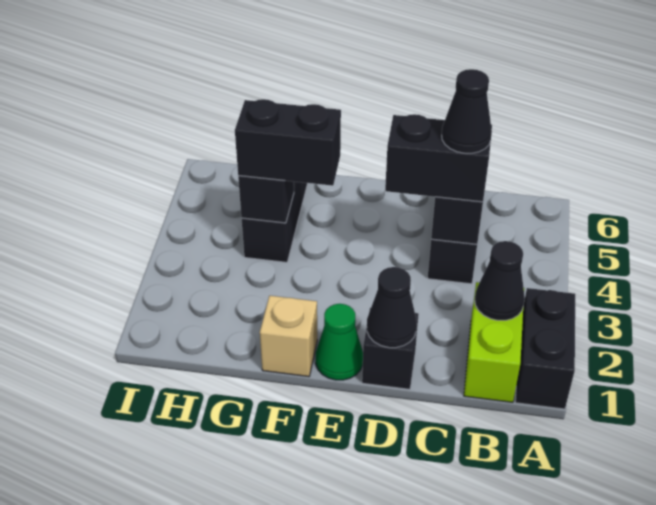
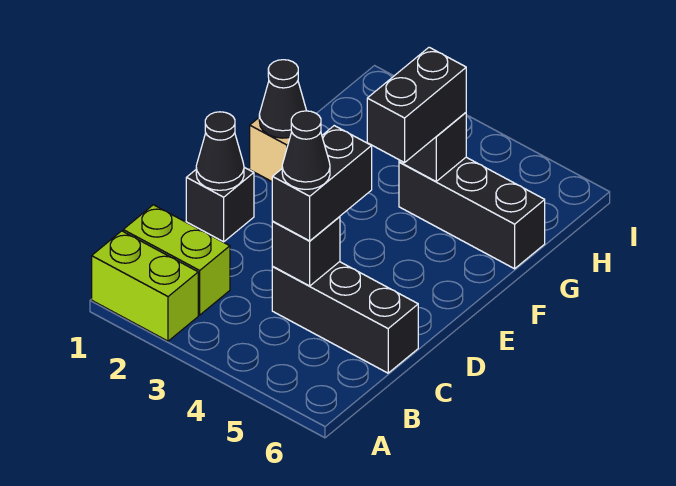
black 1x2 brick [515,288,575,409] -> lime 1x2 brick [92,231,198,341]
black 1x1 cone [475,241,525,320] -> black 1x1 cone moved to [259,60,307,138]
green 1x1 cone [316,304,363,380] -> none

